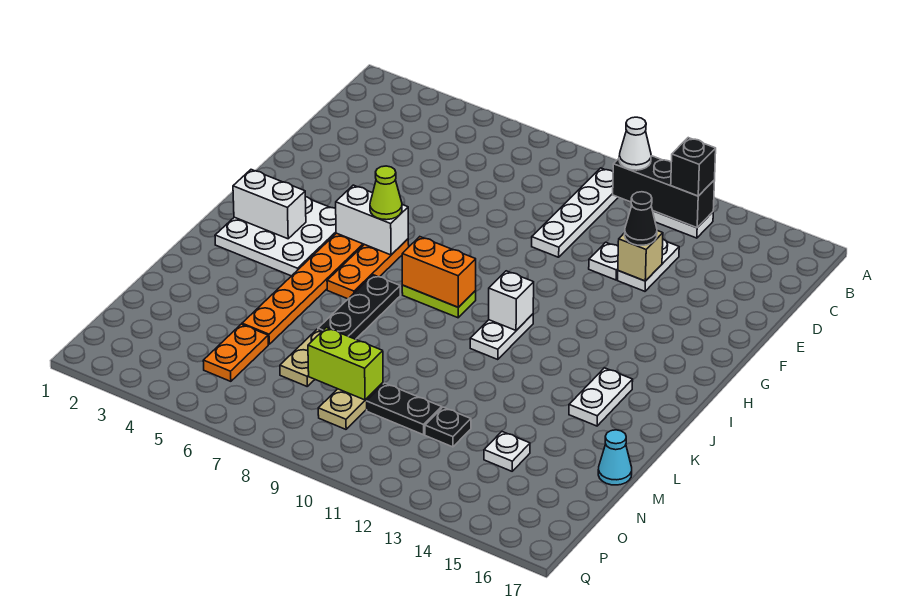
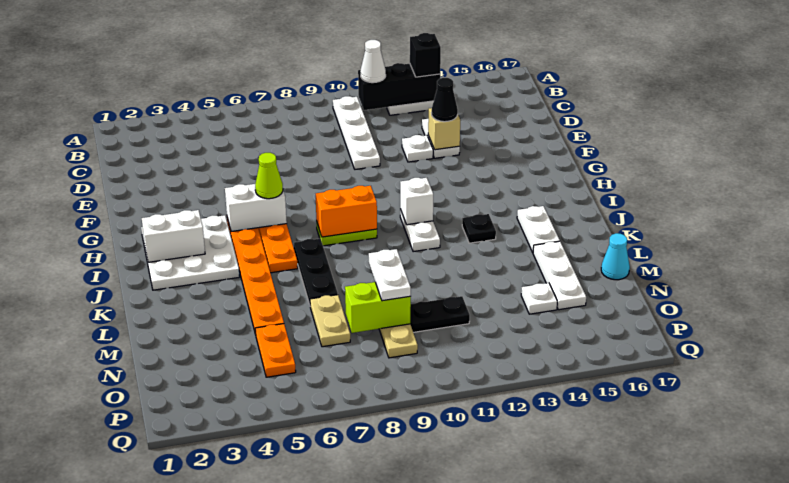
none -> white 1x3 plate [533,241,586,310]
none -> white 1x2 plate [369,249,411,301]
black 1x1 plate [425,407,471,447] -> black 1x1 plate moved to [462,214,496,243]

